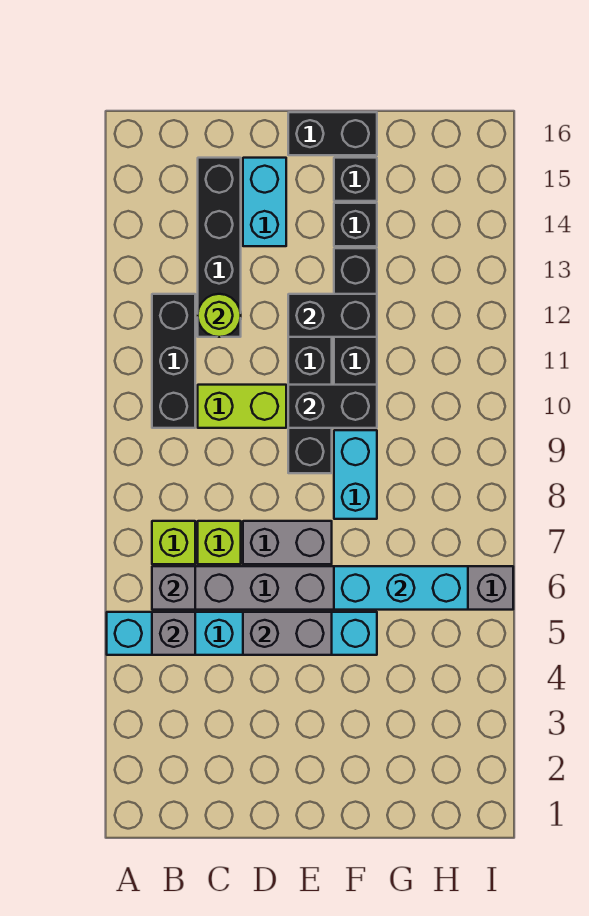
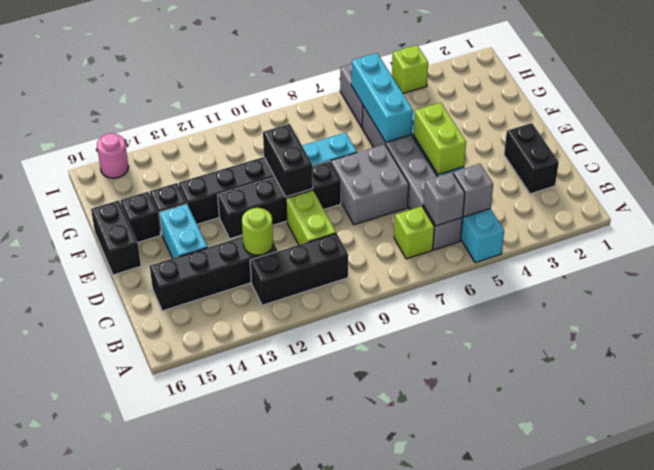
lime 1x1 brick [198,521,241,564] -> lime 1x1 brick moved to [392,45,428,93]
grey 1x2 brick [243,612,332,655] -> lime 1x2 brick [414,103,466,175]
grey 1x2 brick [243,521,332,564] -> grey 2x2 brick [331,144,409,225]
cyan 1x2 brick [243,158,286,246] -> cyan 1x2 brick turned to [160,204,208,258]
black 1x2 brick [288,294,377,337] -> black 1x2 brick moved to [504,123,559,194]
none -> pink 1x1 round brick [97,133,129,178]

